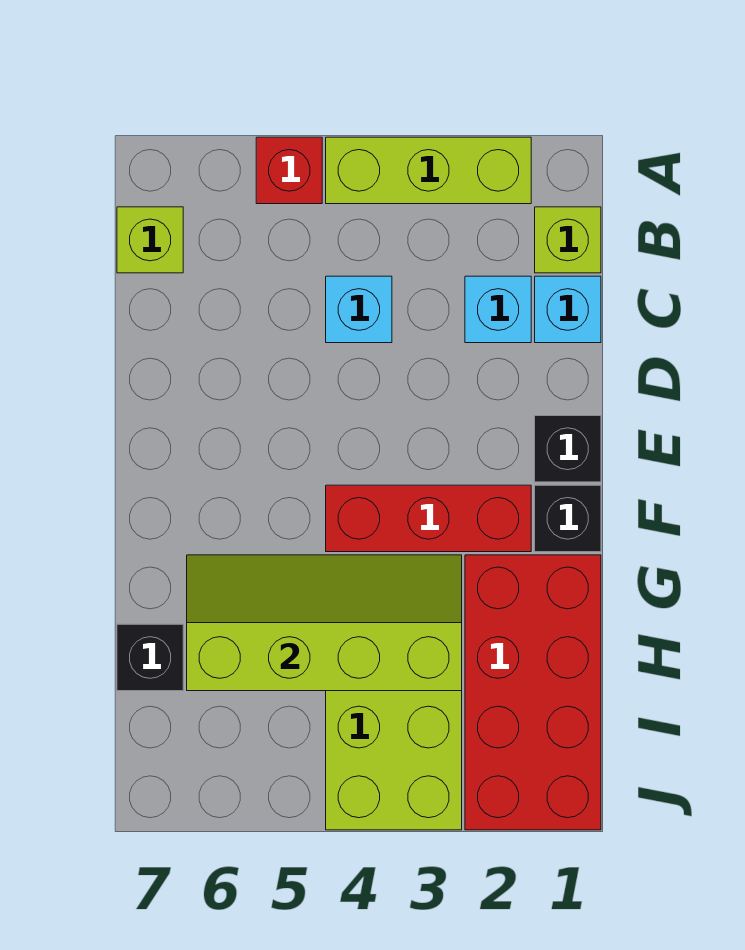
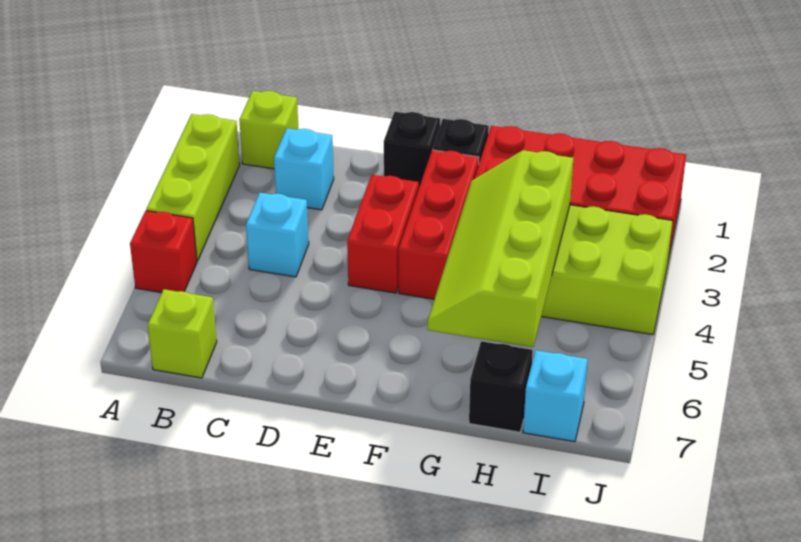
cyan 1x1 brick [535,276,601,343] -> cyan 1x1 brick moved to [523,350,588,442]
none -> red 1x2 brick [347,175,419,293]

